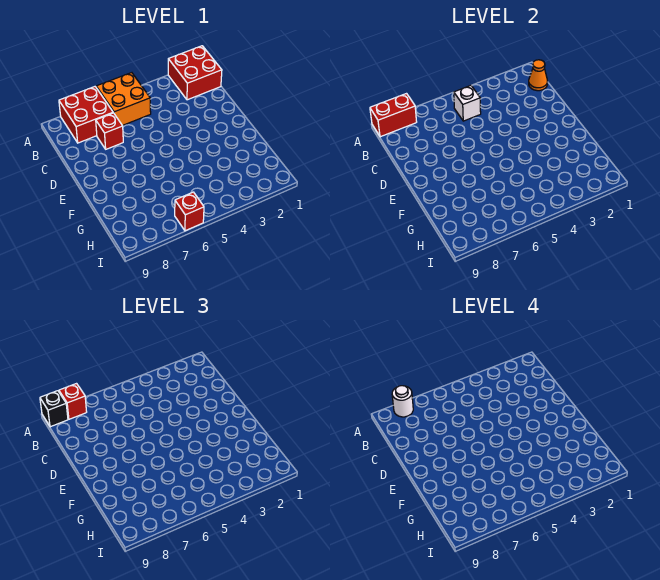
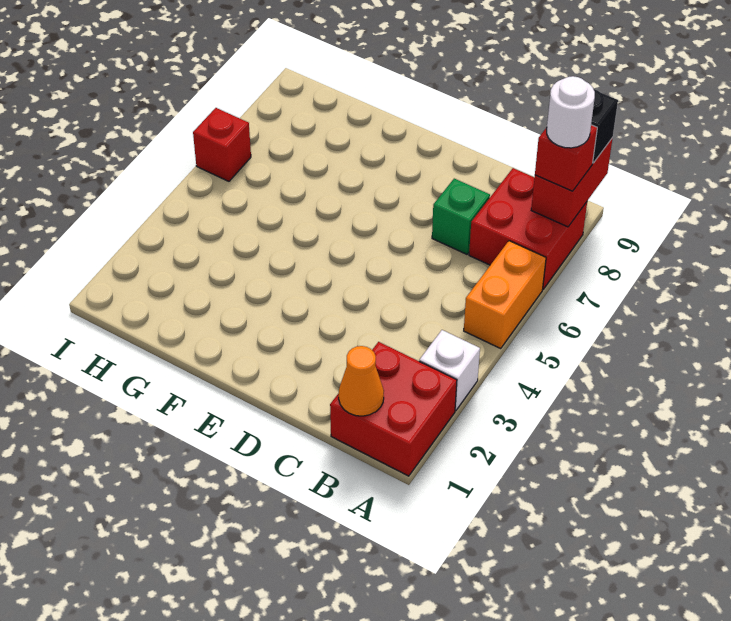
orange 2x2 brick [96,73,151,126] -> orange 1x2 brick [464,241,546,348]
white 1x1 brick [454,86,481,121] -> white 1x1 brick moved to [419,330,480,411]
red 1x1 brick [96,113,123,149] -> green 1x1 brick [432,179,490,254]

